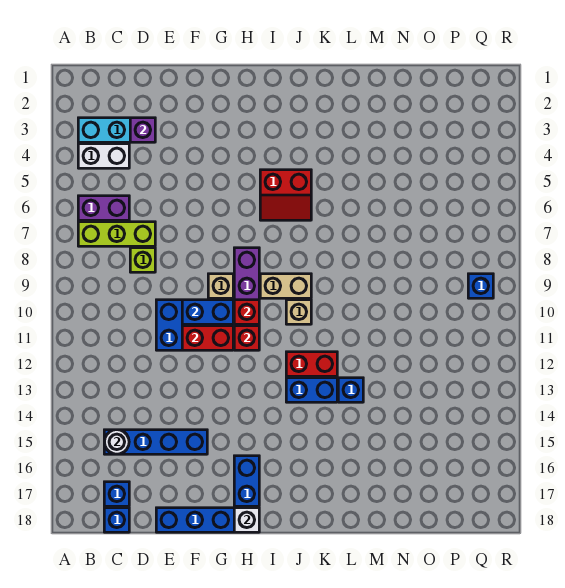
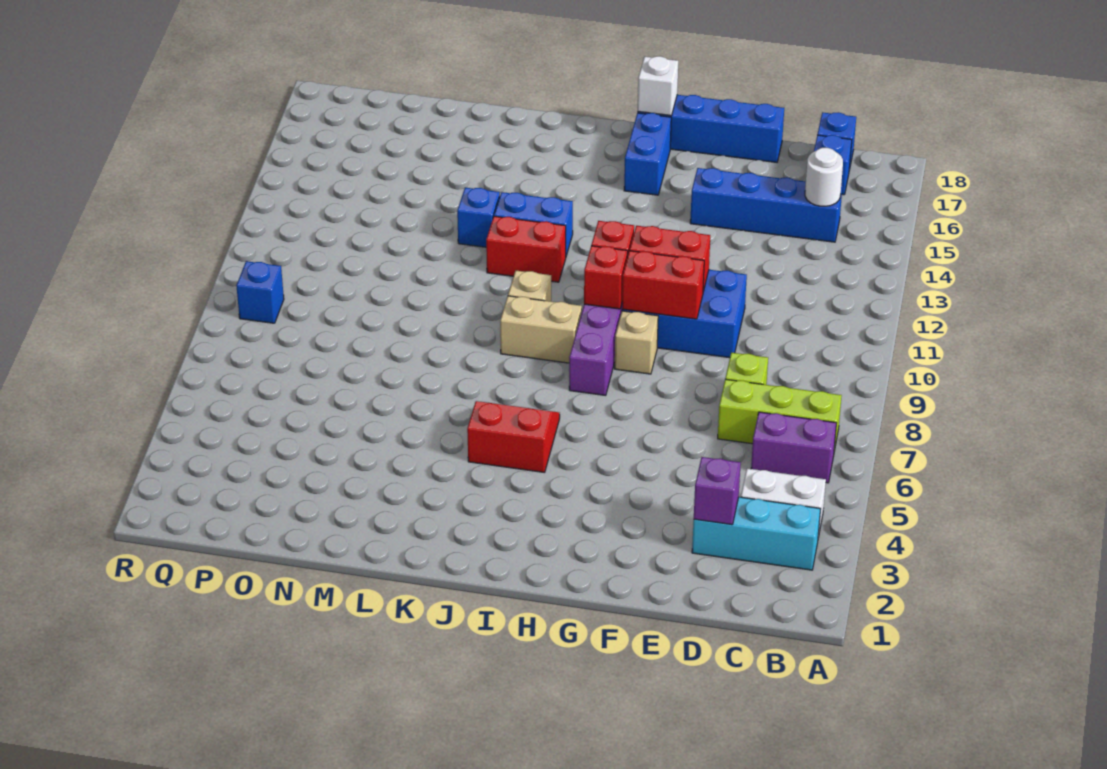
blue 1x2 brick [182,300,233,324] -> red 1x2 brick [622,251,704,319]

